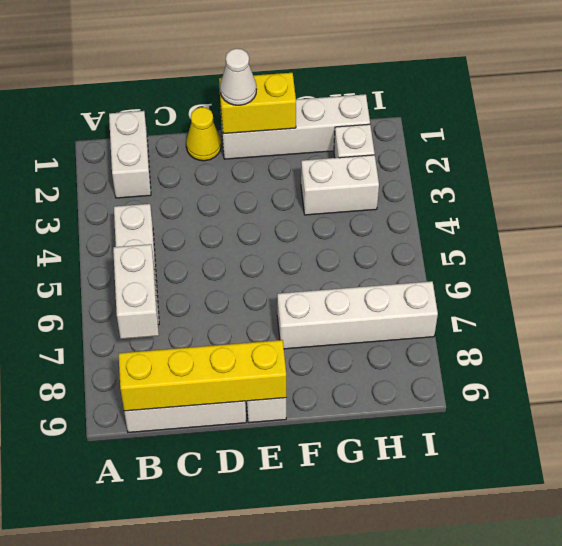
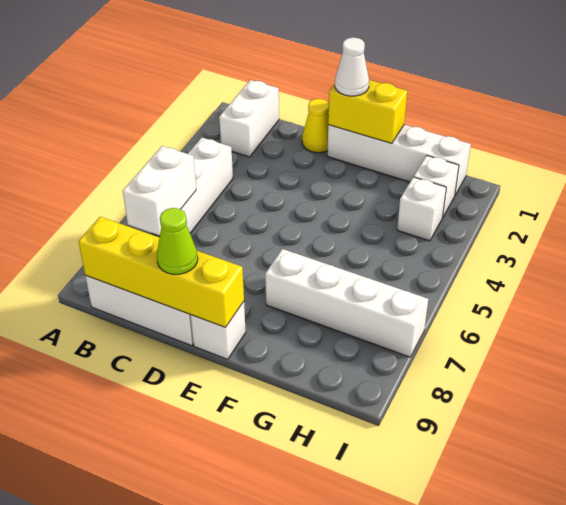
none -> lime 1x1 cone [157,208,198,274]
white 1x2 brick [301,155,379,215] -> white 1x1 brick [397,177,446,241]

